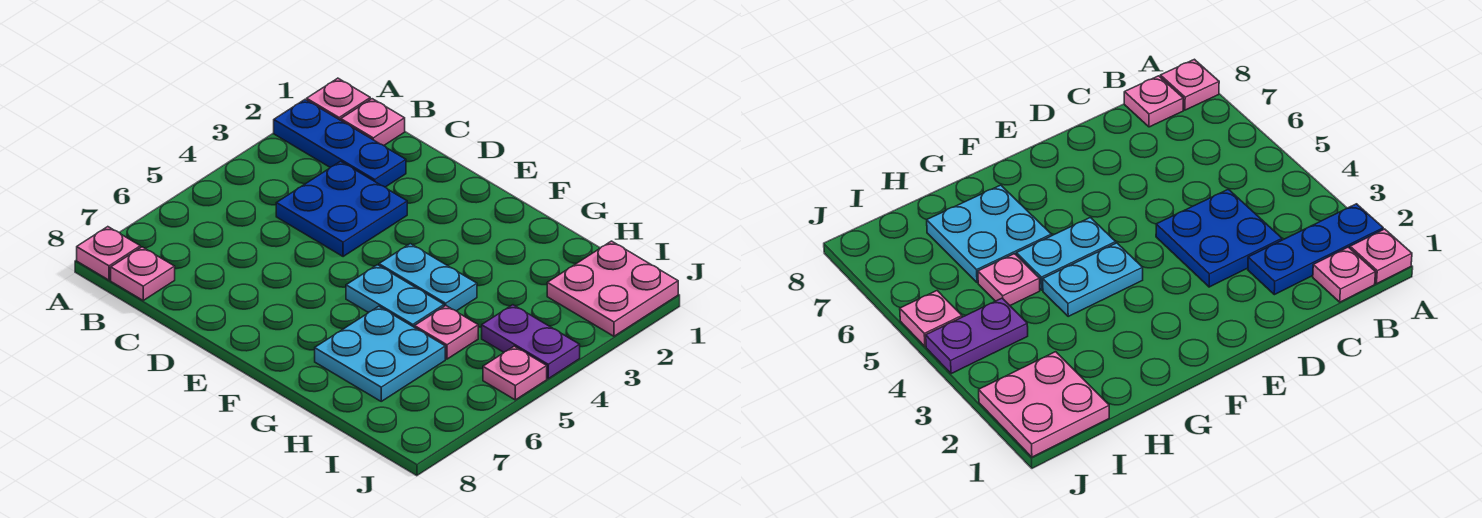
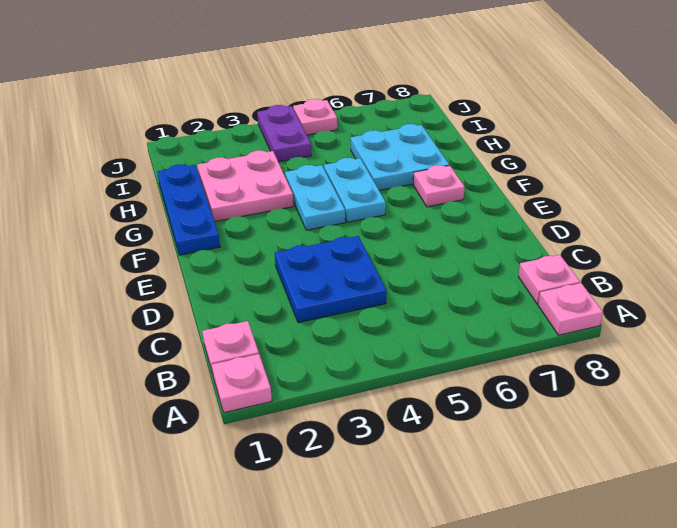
blue 1x3 plate [274,100,406,187] -> blue 1x3 plate moved to [157,164,220,255]
pink 1x1 plate [415,306,478,359] -> pink 1x1 plate moved to [413,165,465,207]
pink 2x2 plate [547,241,678,336] -> pink 2x2 plate moved to [197,151,293,222]

